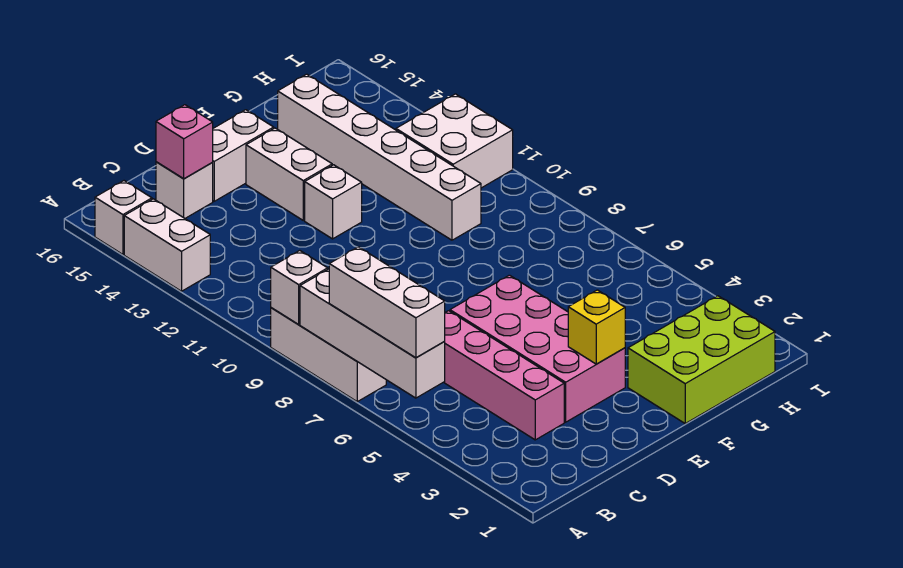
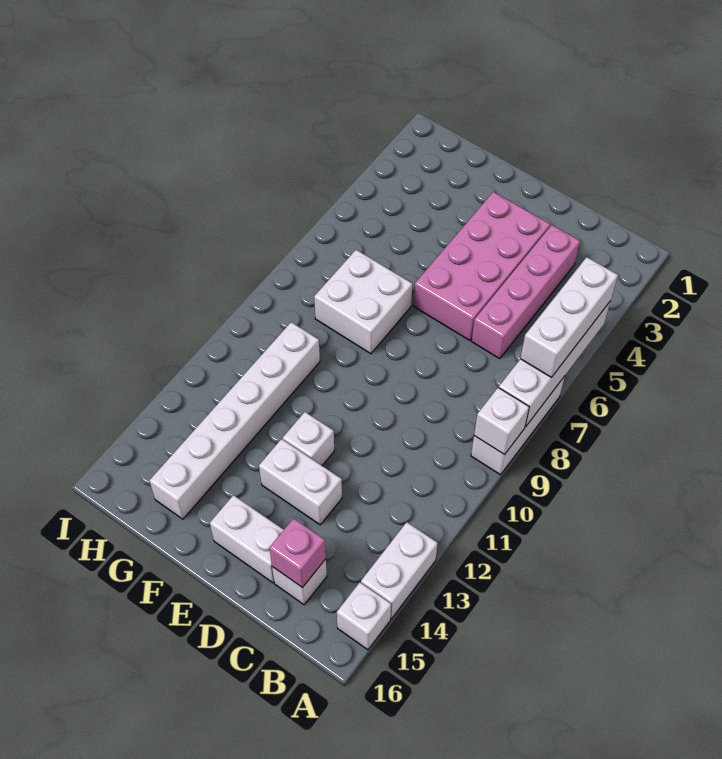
yellow 1x1 brick [568,290,625,364] -> none
white 1x2 brick [246,128,332,220] -> white 1x2 brick turned to [259,439,342,525]
lime 2x3 brick [628,296,775,423] -> none
white 2x2 brick [396,94,513,188] -> white 2x2 brick moved to [314,250,412,354]

